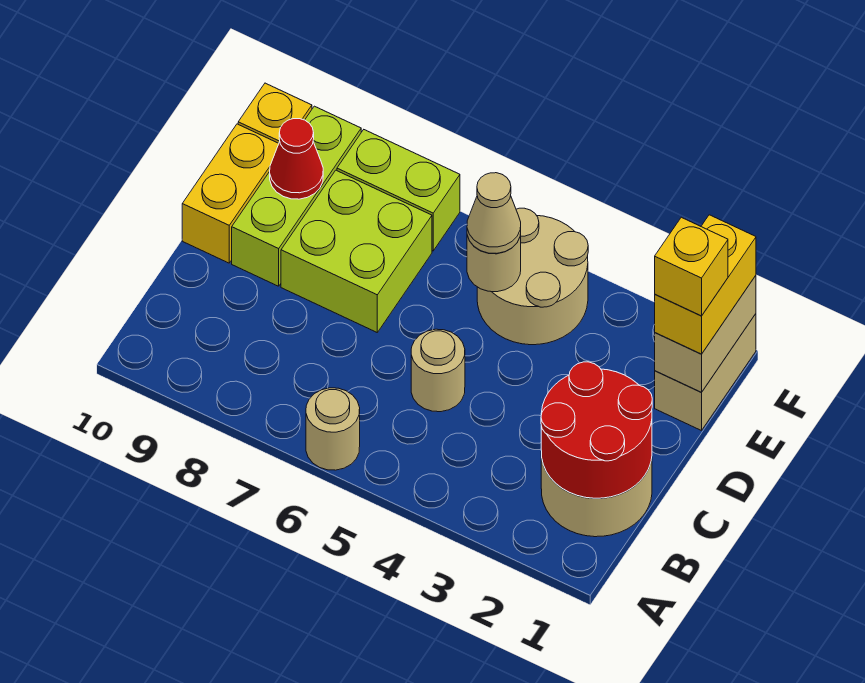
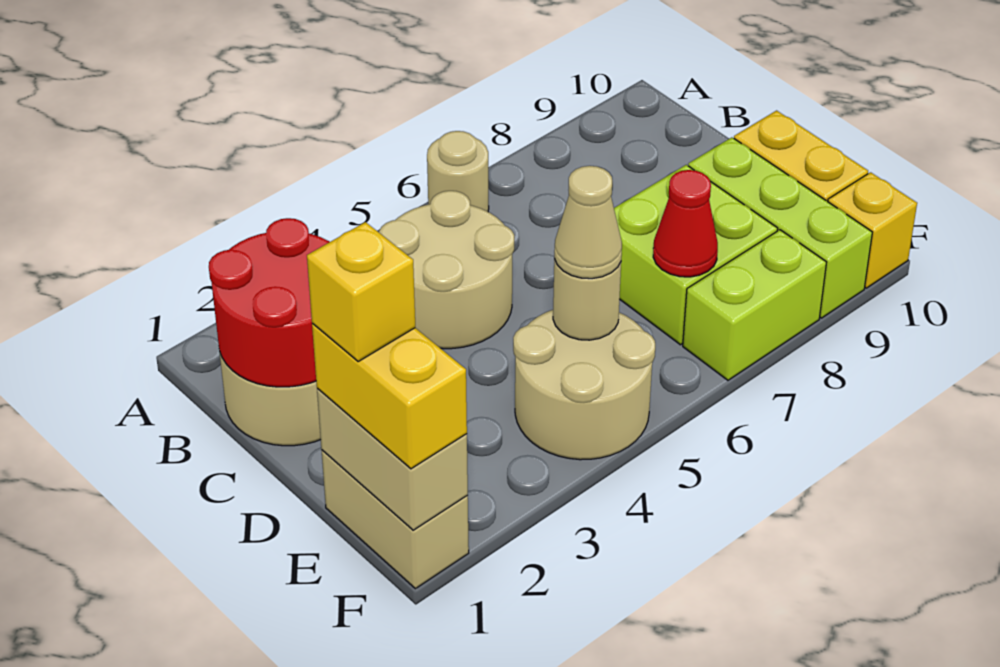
tan 1x1 round brick [411,329,465,412] -> tan 2x2 round brick [379,191,514,349]
red 1x1 cone [270,119,323,199] -> red 1x1 cone moved to [653,170,718,277]

